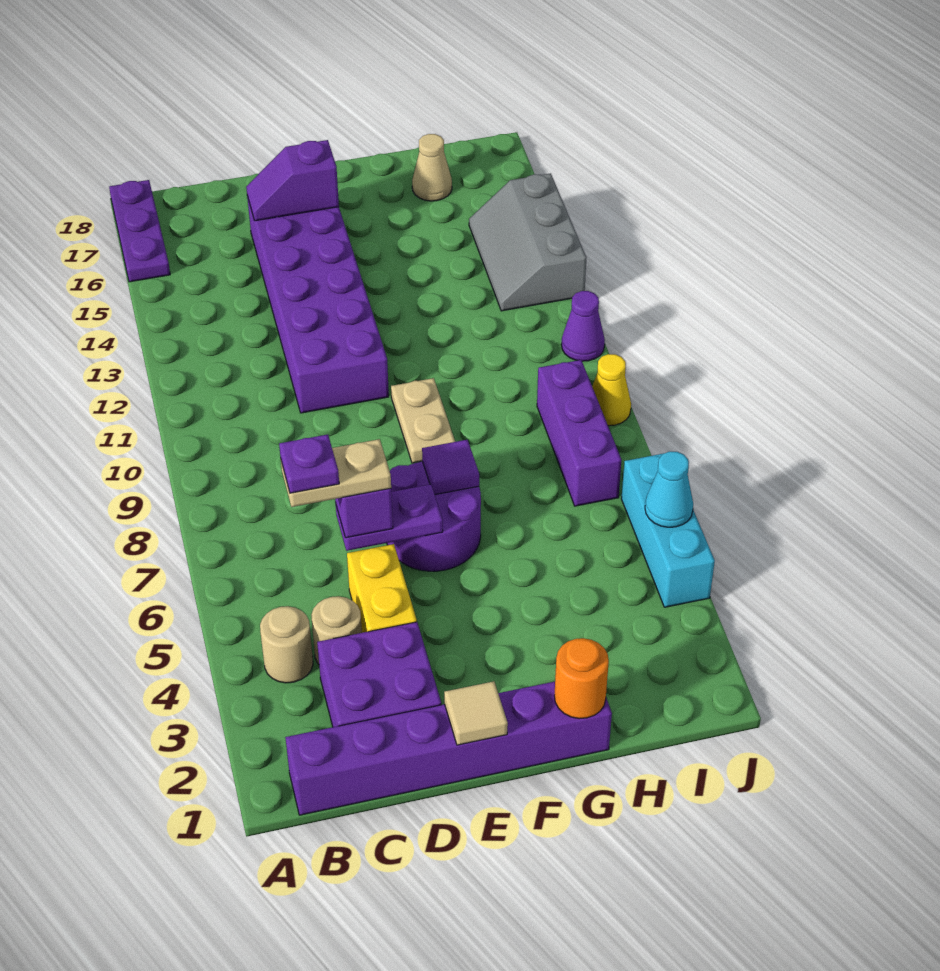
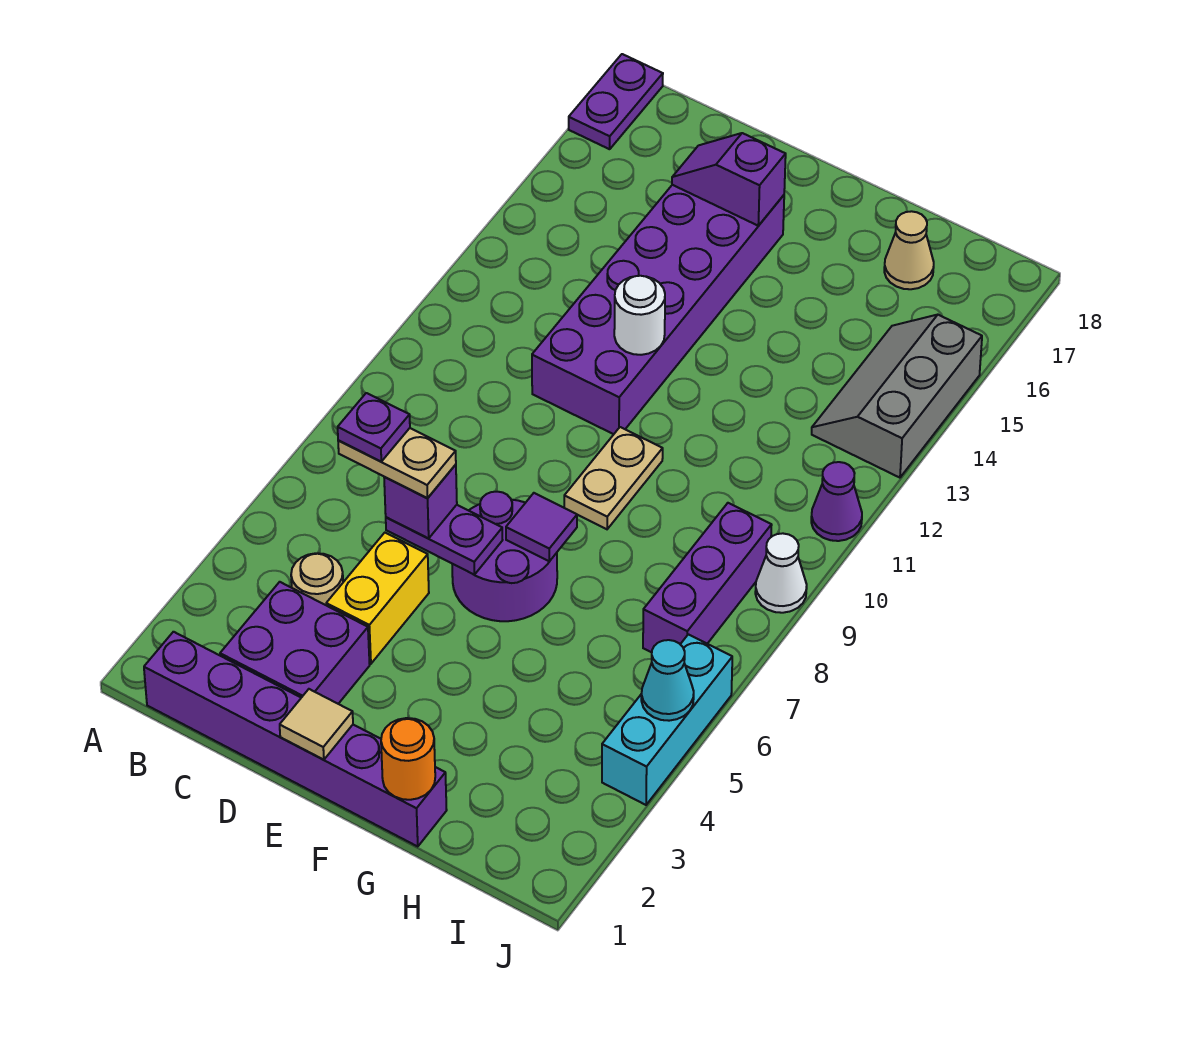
purple 1x3 plate [109,180,170,282] -> purple 1x2 plate [569,54,663,149]
tan 1x1 round brick [260,606,313,683] -> none
none -> white 1x1 round brick [614,276,665,355]
yellow 1x1 cone [592,354,631,426] -> white 1x1 cone [755,533,807,613]

